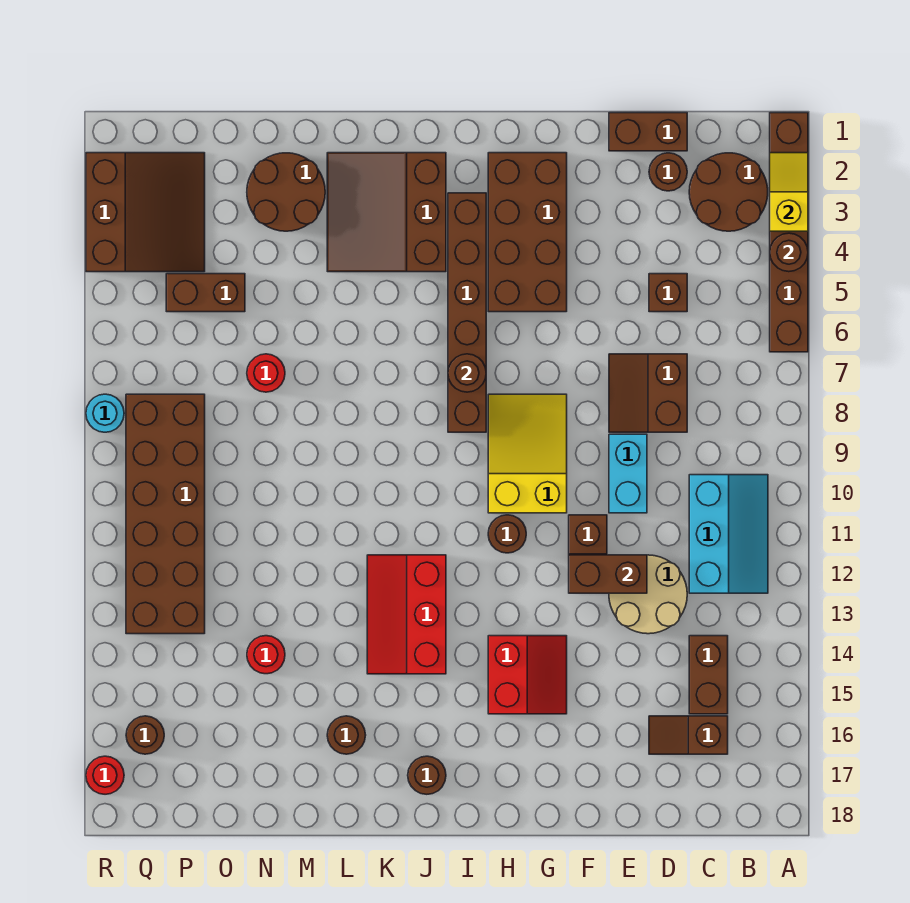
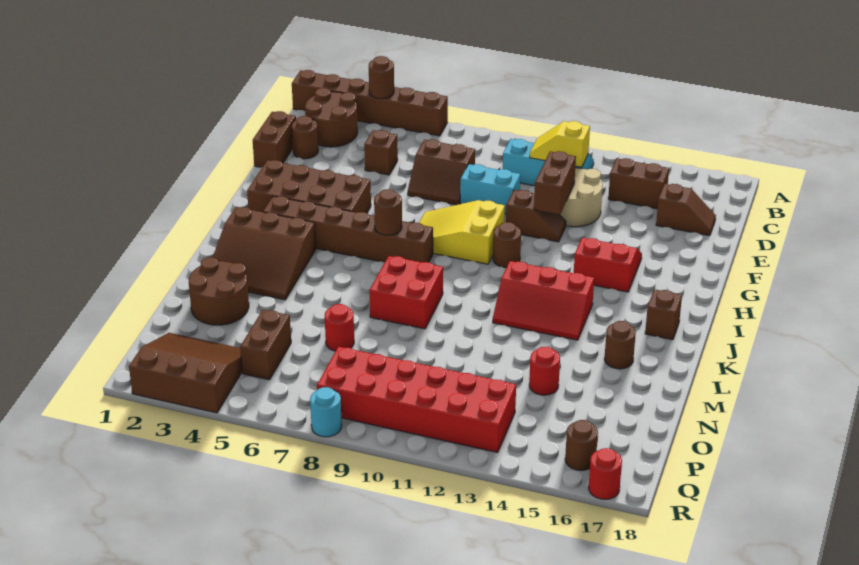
yellow 1x2 slope [770,153,808,231] -> yellow 1x2 slope moved to [530,121,590,167]
brown 1x2 slope [649,716,728,754] -> brown 1x2 slope turned to [656,184,716,236]
brown 1x1 round brick [408,756,446,794] -> brown 1x1 brick [645,289,682,340]
none -> red 2x2 brick [370,256,443,329]
brown 2x6 brick [126,394,205,634] -> red 2x6 brick [317,347,516,452]

